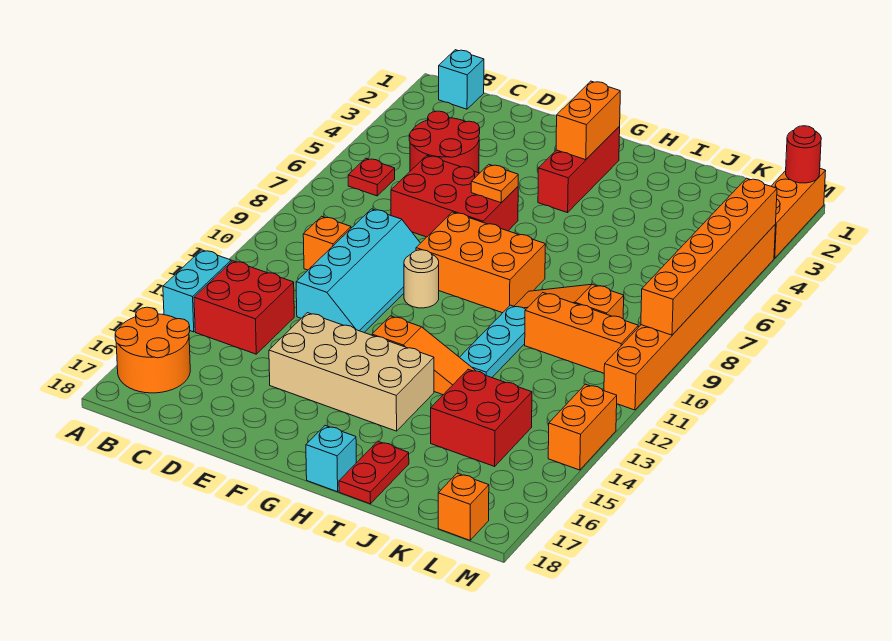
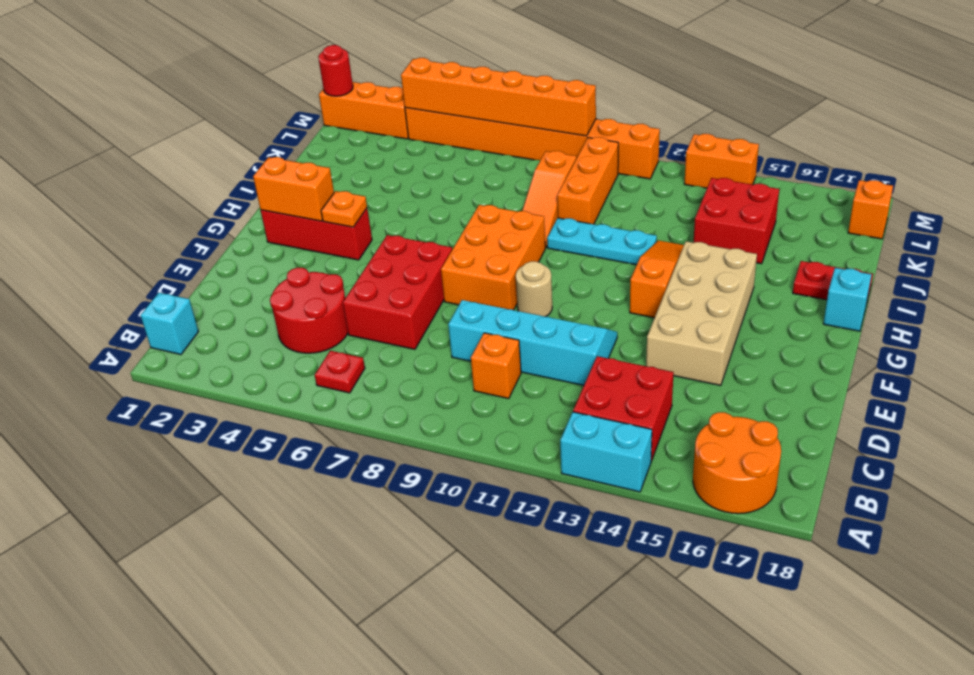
orange 1x1 plate [471,165,518,203] -> orange 1x1 plate moved to [321,191,367,227]

